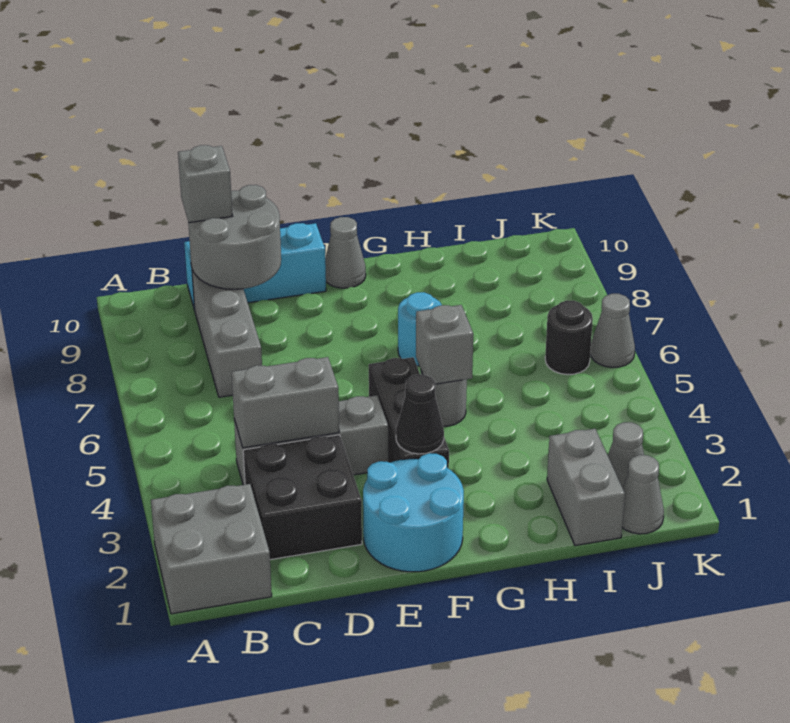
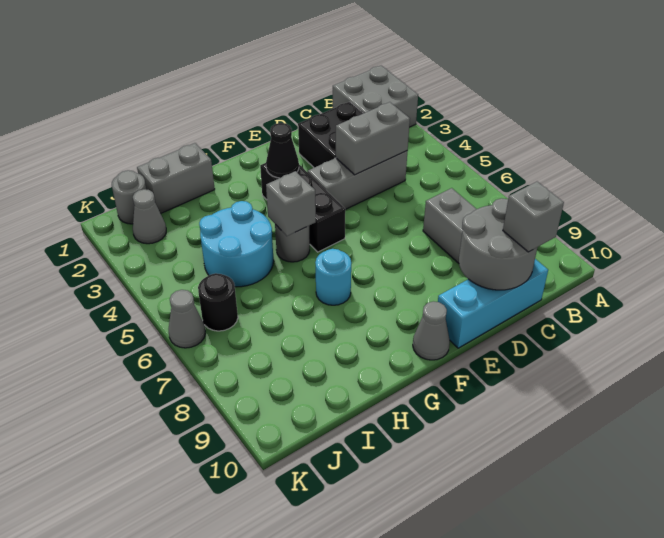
cyan 2x2 round brick [363,453,464,572] -> cyan 2x2 round brick moved to [199,201,274,287]
grey 1x2 brick [547,429,625,546] -> grey 1x2 brick turned to [137,143,215,214]
grey 1x1 cone [622,455,664,534] -> grey 1x1 round brick [112,170,147,224]

